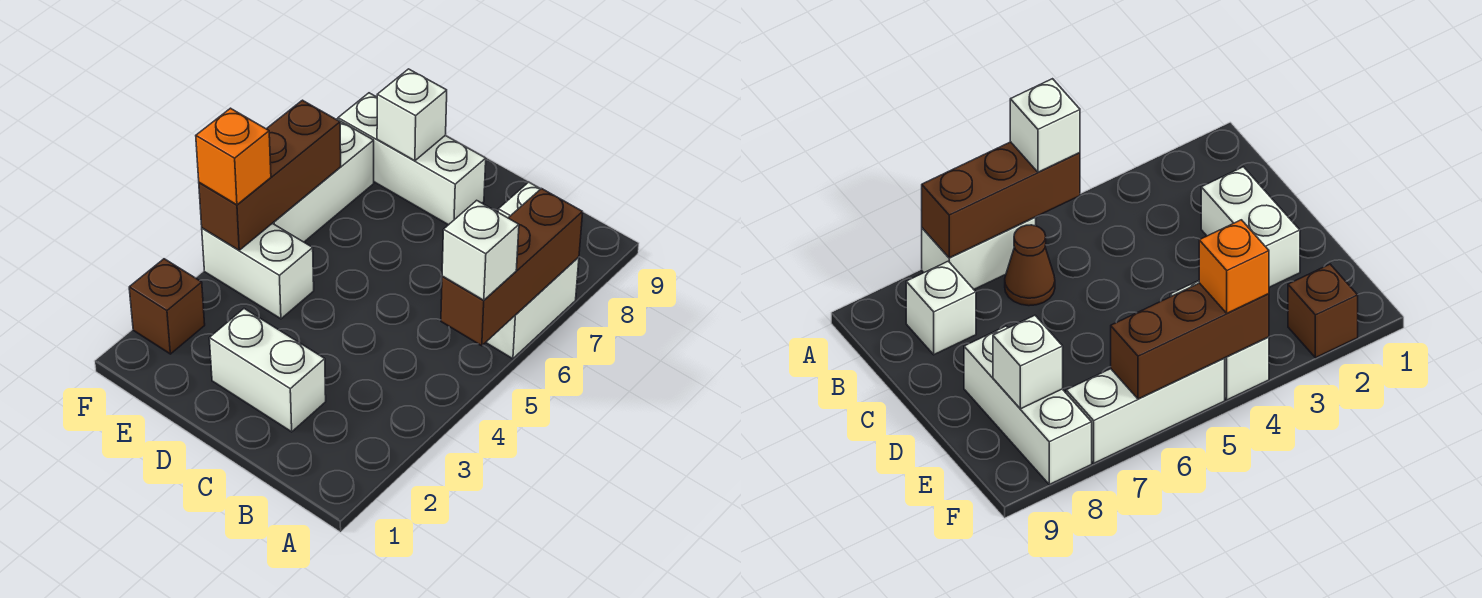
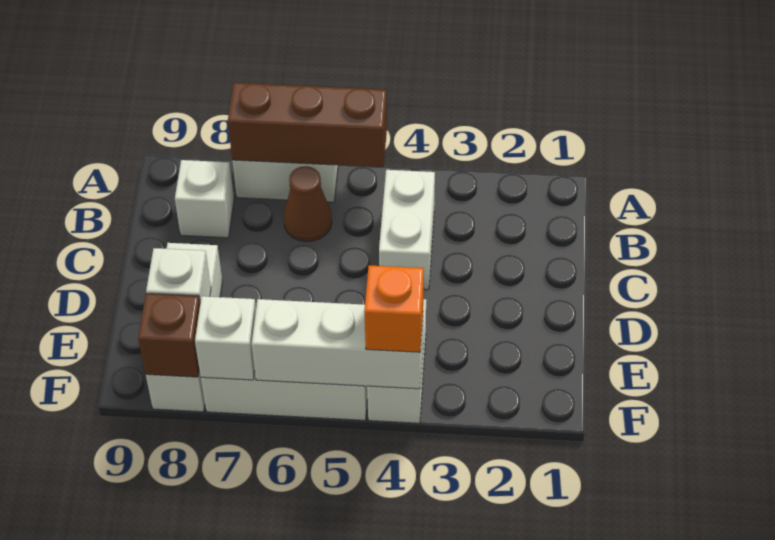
white 1x1 brick [442,200,519,300] -> white 1x1 brick moved to [195,296,256,380]
white 1x2 brick [209,309,326,432] -> white 1x2 brick moved to [379,170,435,290]
brown 1x1 brick [129,259,205,354] -> brown 1x1 brick moved to [138,294,200,377]
brown 1x3 brick [199,100,341,250] -> white 1x3 brick [252,299,423,389]

